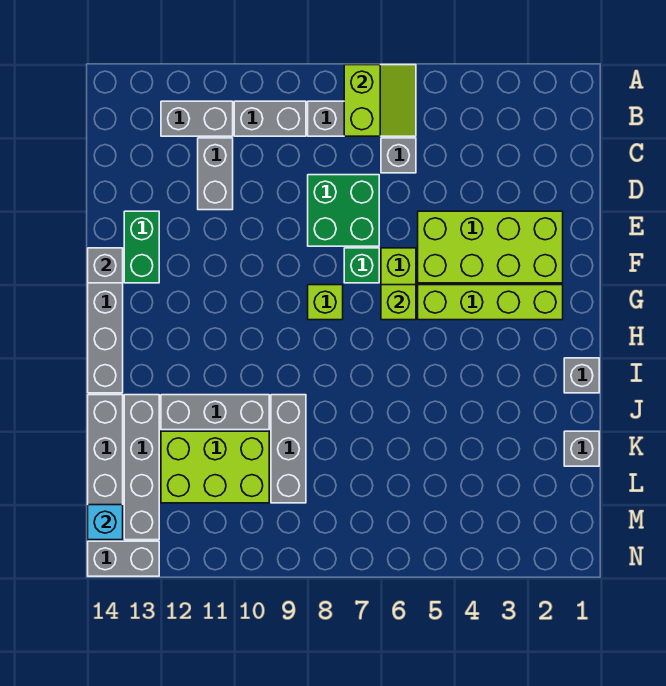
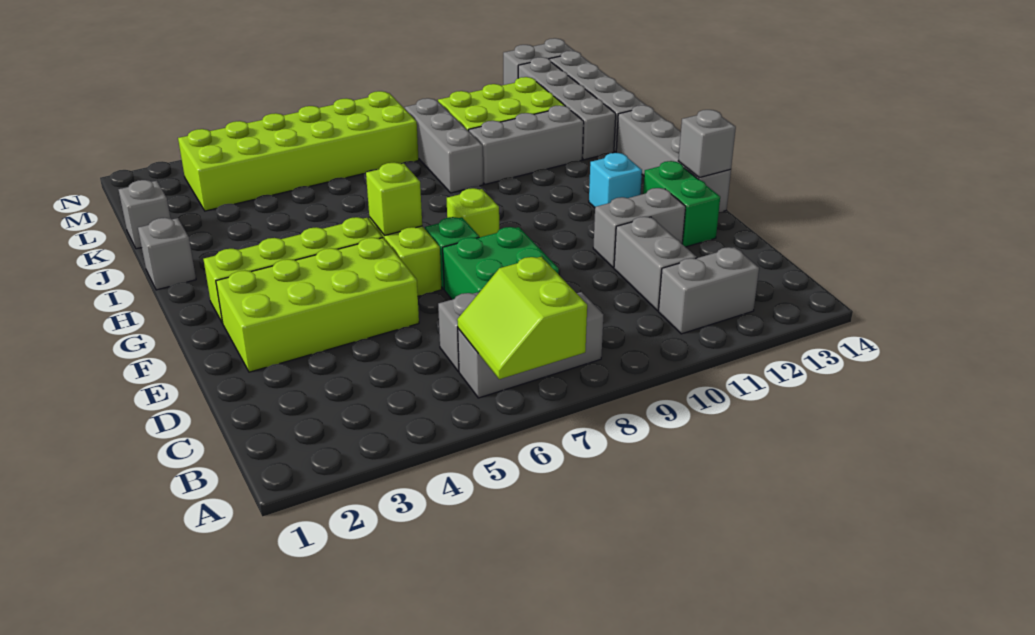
grey 1x2 brick [234,101,306,136] -> grey 1x2 brick moved to [593,188,686,268]
none -> lime 2x6 brick [178,91,419,211]
cyan 1x1 brick [88,505,123,540] -> cyan 1x1 brick moved to [589,153,642,208]

